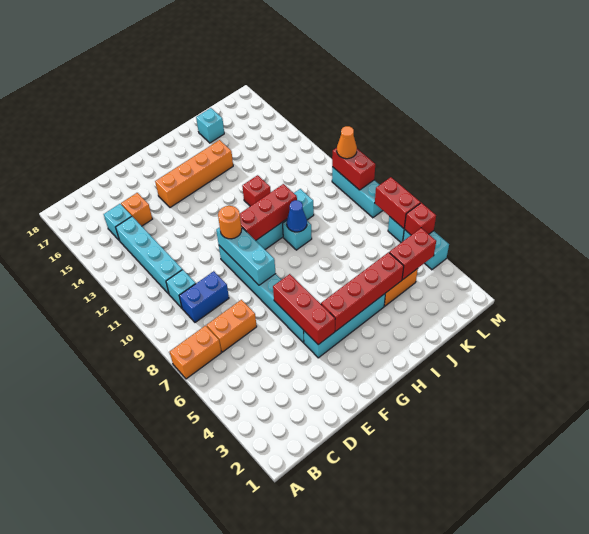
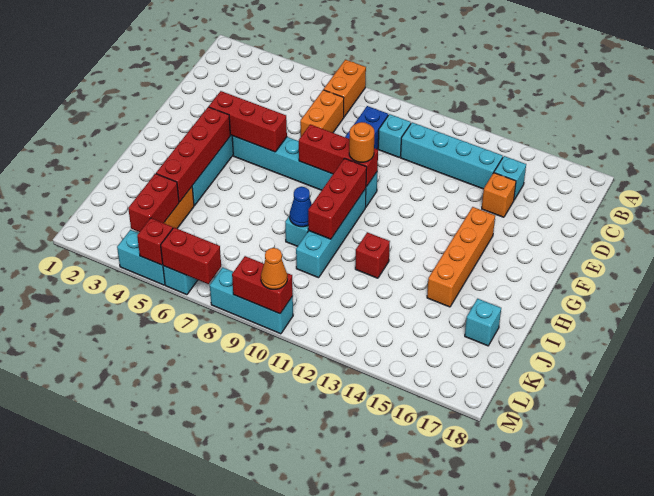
cyan 1x3 brick [216,227,276,285] -> red 1x3 brick [299,124,378,187]

